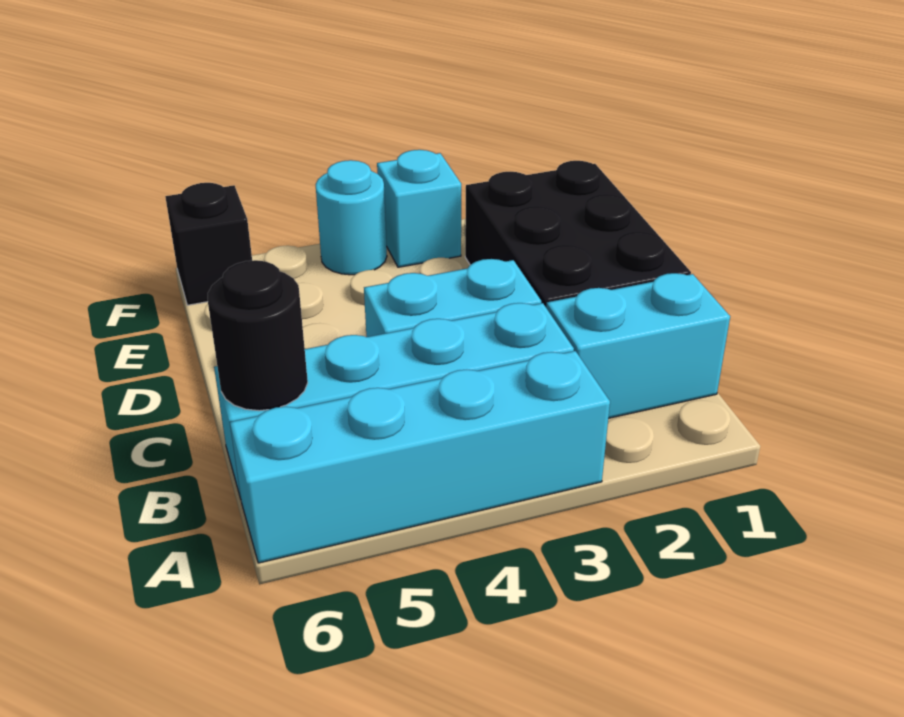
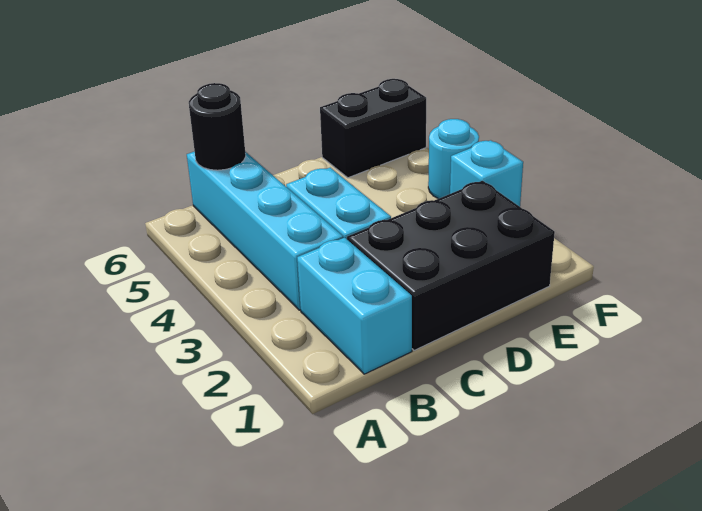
cyan 1x4 brick [230,351,610,563] -> none
black 1x1 brick [165,183,252,305] -> black 1x2 brick [320,79,426,178]

